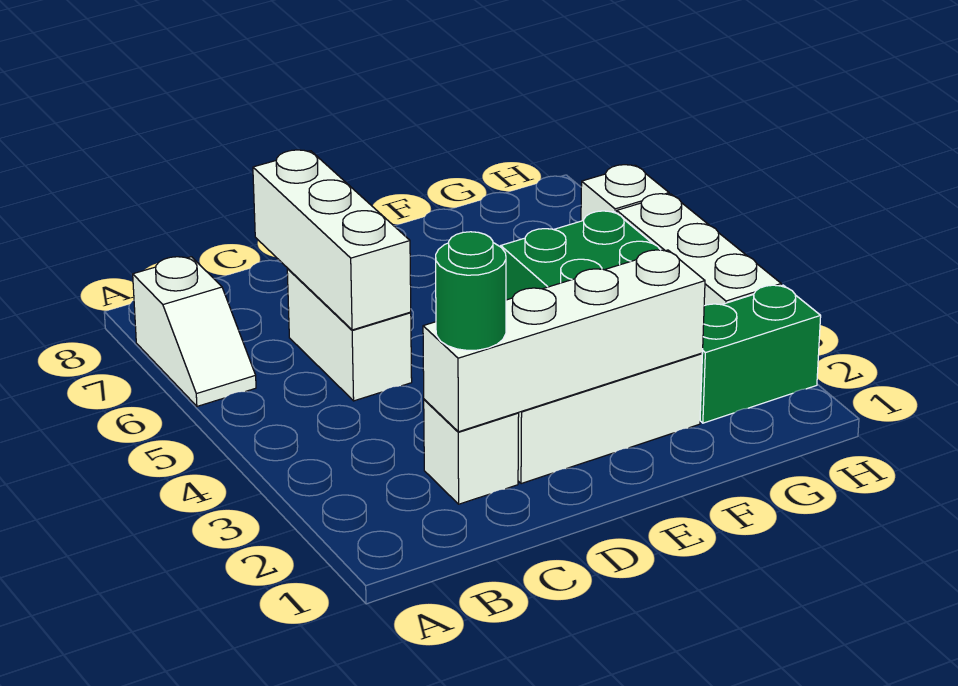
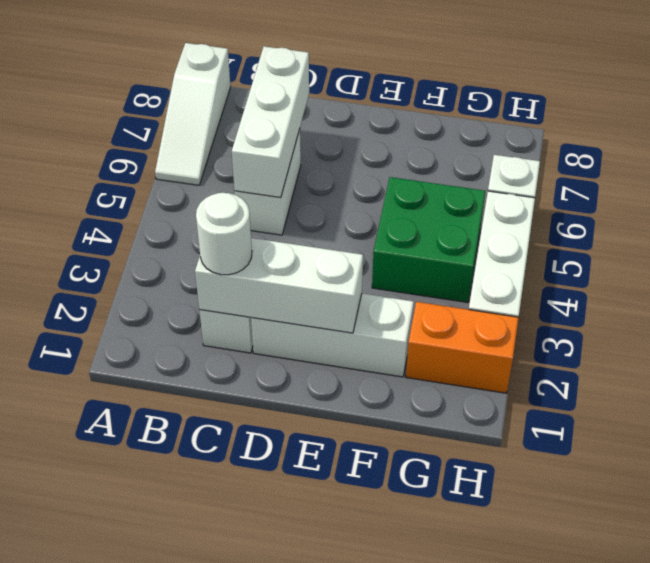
white 1x2 slope [133,257,256,406] -> white 1x3 slope [155,43,231,185]
white 1x4 brick [423,250,705,432] -> white 1x3 brick [195,238,363,333]
green 1x1 round brick [436,232,506,350] -> white 1x1 round brick [196,193,252,275]
green 1x2 brick [700,285,821,423] -> orange 1x2 brick [406,302,519,393]

